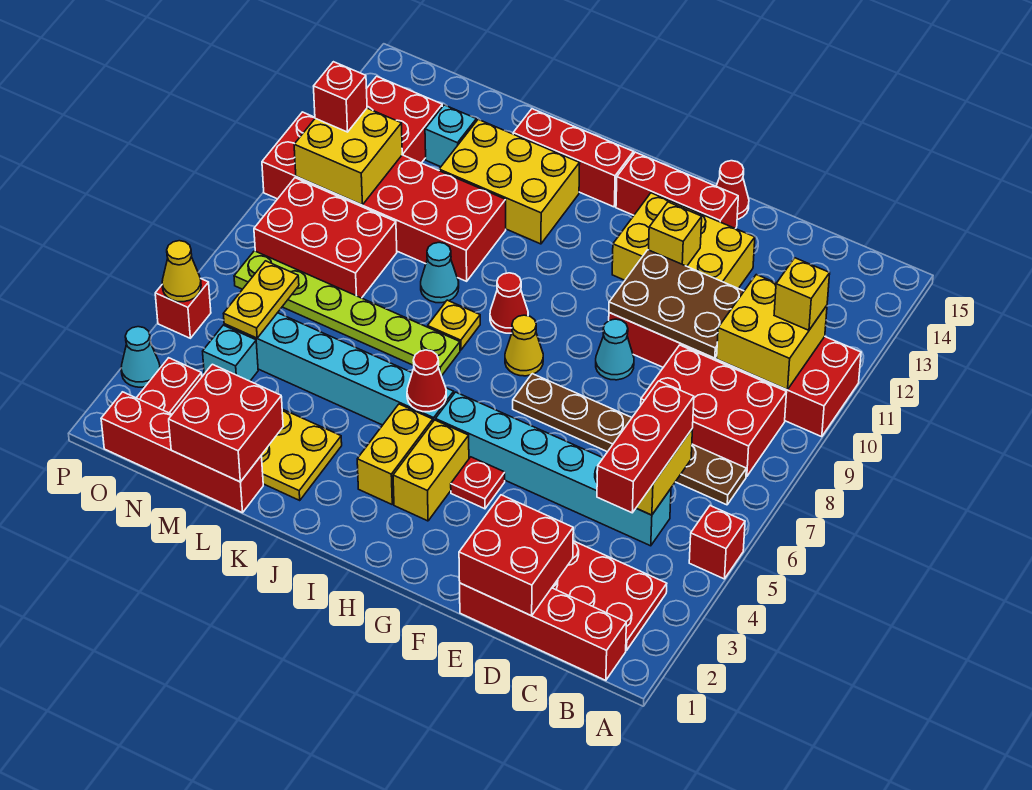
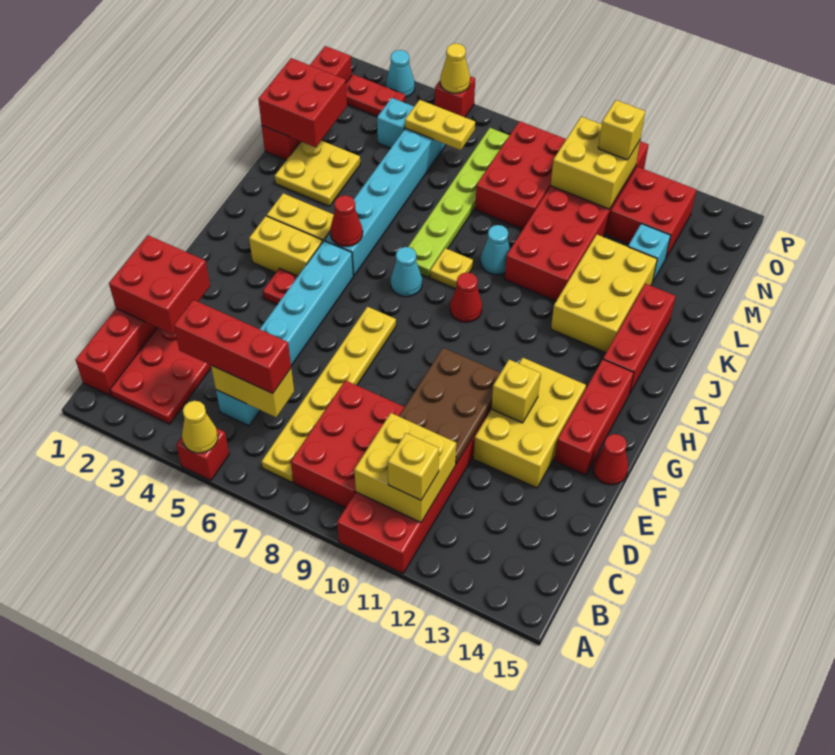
brown 1x6 plate [513,374,746,505] -> yellow 1x6 plate [261,307,396,482]
cyan 1x1 cone [596,319,634,380] -> cyan 1x1 cone moved to [391,247,422,297]
yellow 1x1 cone [505,315,543,376] -> yellow 1x1 cone moved to [182,401,218,453]
red 1x1 brick [314,62,367,132] -> yellow 1x1 brick [598,100,645,160]

